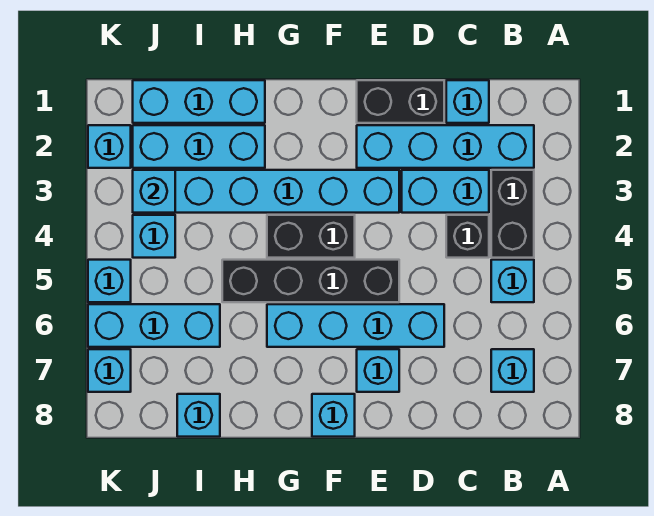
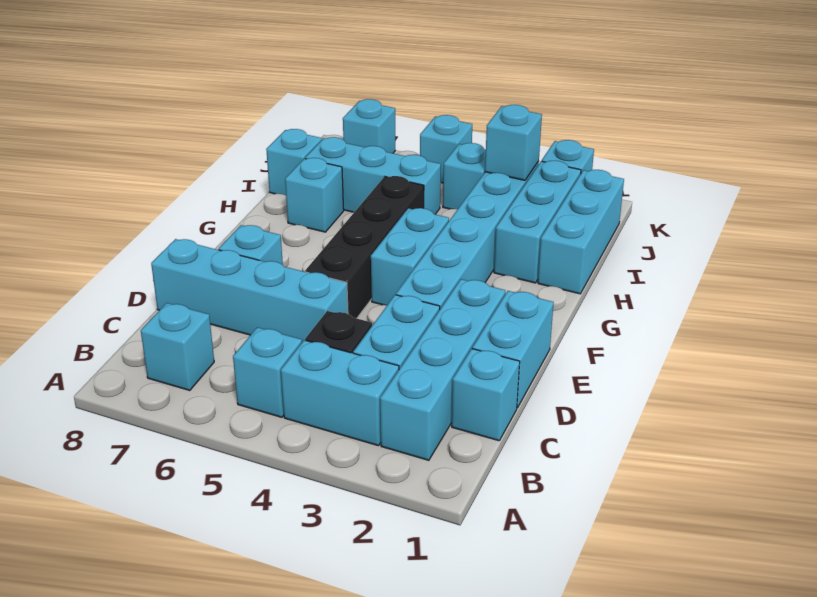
black 1x2 brick [491,170,534,258] -> cyan 1x2 brick [281,340,399,446]
black 1x2 brick [357,80,444,123] -> cyan 1x2 brick [472,291,554,408]
cyan 1x4 brick [267,304,444,347] -> cyan 1x4 brick turned to [151,239,348,342]
black 1x2 brick [267,215,355,258] -> cyan 1x2 brick [371,208,449,305]
cyan 1x1 brick [312,394,355,437] -> cyan 1x1 brick moved to [285,158,344,232]
cyan 1x3 brick [88,304,220,347] -> cyan 1x3 brick turned to [305,137,441,214]

